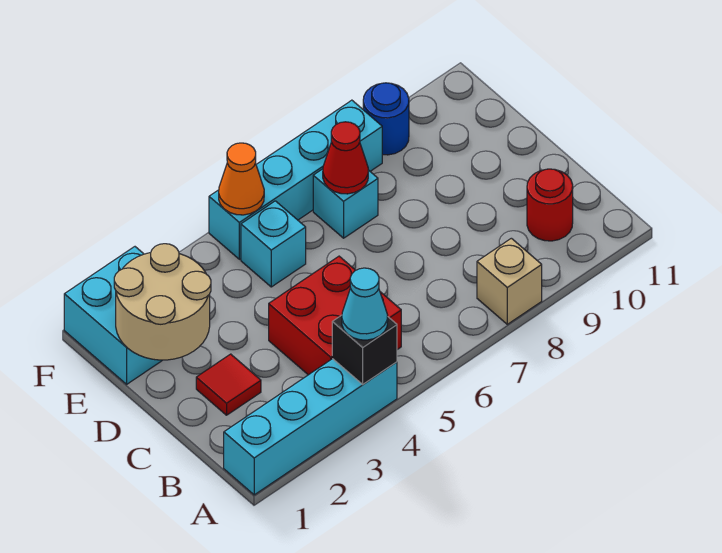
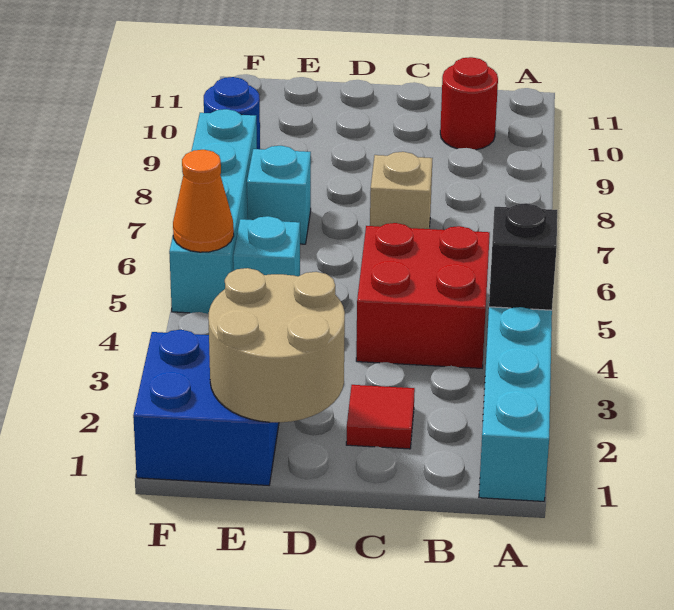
cyan 1x1 cone [342,268,388,340] -> none
tan 1x1 brick [477,238,542,324] -> tan 1x1 brick moved to [370,152,432,229]
cyan 2x2 brick [64,247,162,384] -> blue 2x2 brick [133,330,279,485]
red 1x1 cone [323,122,368,194] -> none

